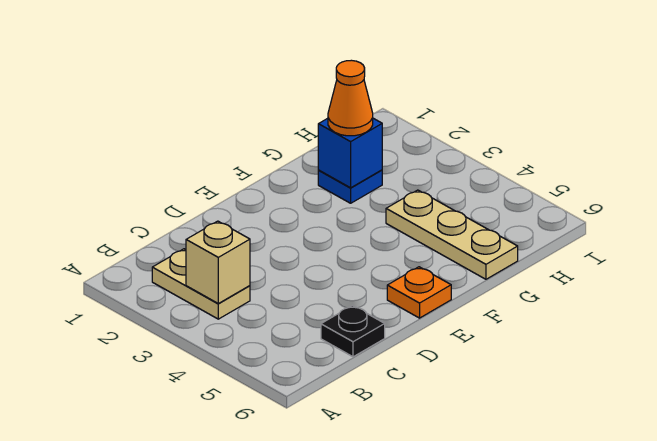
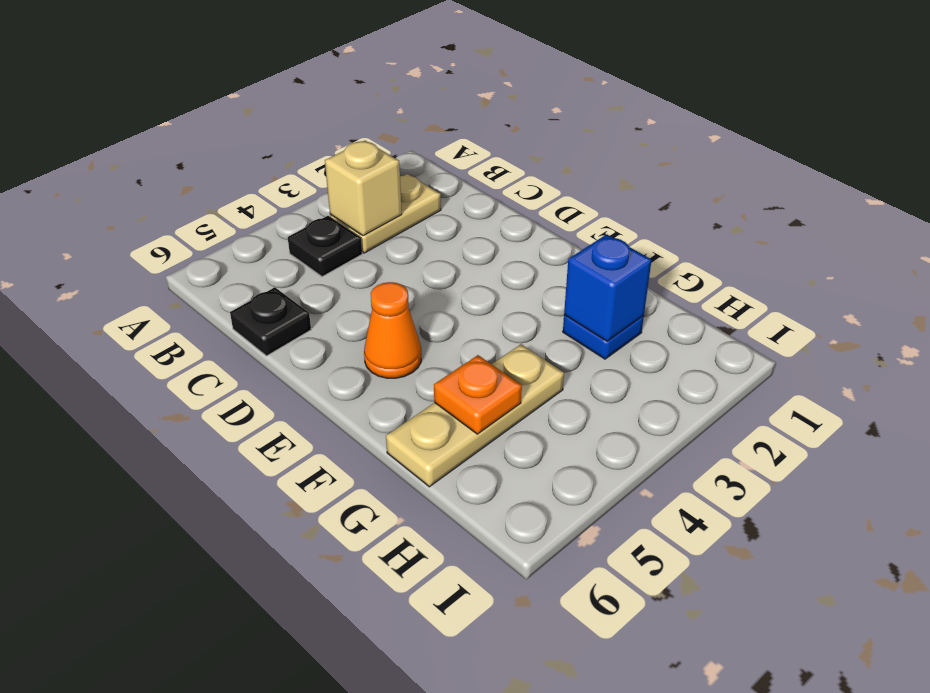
none -> black 1x1 plate [288,216,362,277]
orange 1x1 plate [387,267,451,318] -> orange 1x1 plate moved to [434,355,522,434]
orange 1x1 cone [328,60,373,136] -> orange 1x1 cone moved to [364,282,421,378]

